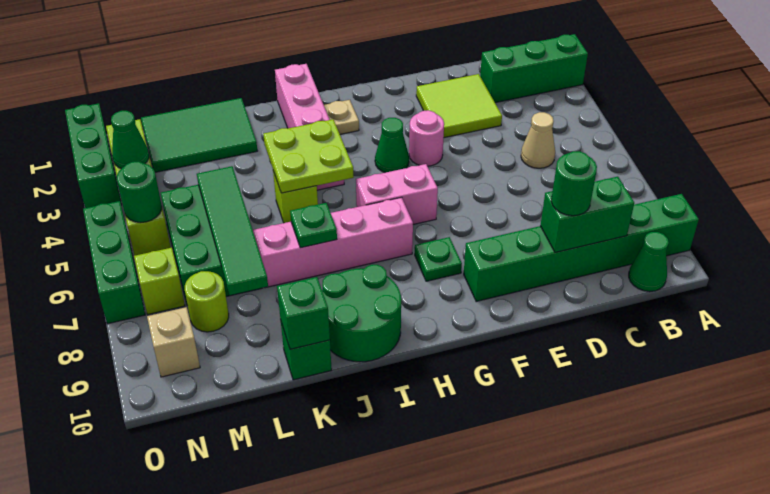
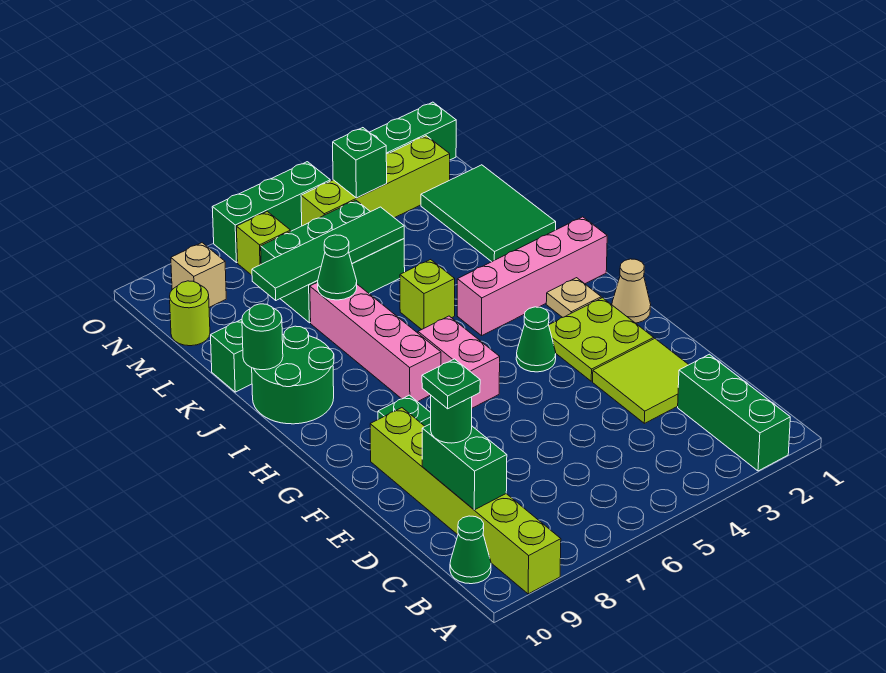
green 1x6 brick [464,194,699,301] -> lime 1x6 brick [370,408,561,594]
tan 1x1 cone [521,112,555,168] -> tan 1x1 cone moved to [612,259,651,323]
pink 1x1 round brick [409,110,444,166] -> none
lime 2x2 plate [263,119,354,193] -> lime 2x2 plate moved to [549,298,654,381]
green 1x1 plate [290,203,337,248] -> green 1x1 plate moved to [422,359,480,409]
green 1x1 brick [277,277,330,349] -> green 1x1 brick moved to [333,128,387,198]
lime 1x1 round brick [185,271,229,332] -> lime 1x1 round brick moved to [170,281,210,346]
green 1x1 cone [111,111,149,169] -> green 1x1 cone moved to [318,235,357,300]
green 1x1 round brick [117,162,162,223] -> green 1x1 round brick moved to [242,304,283,370]

